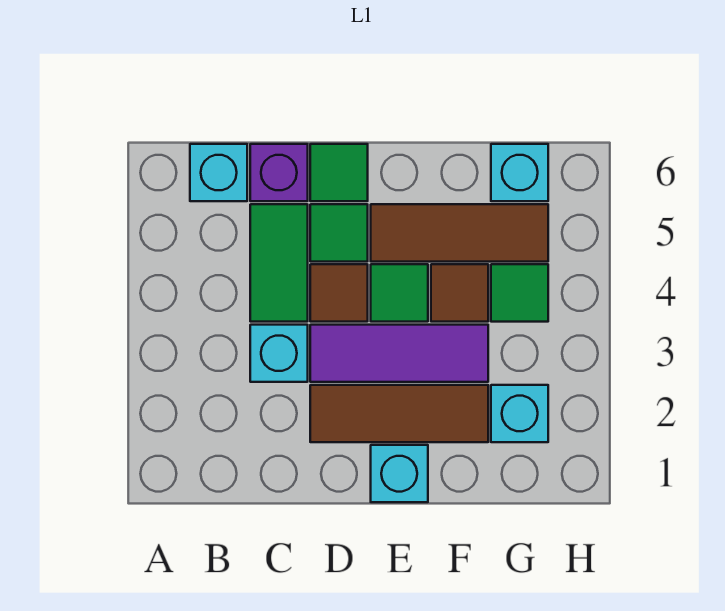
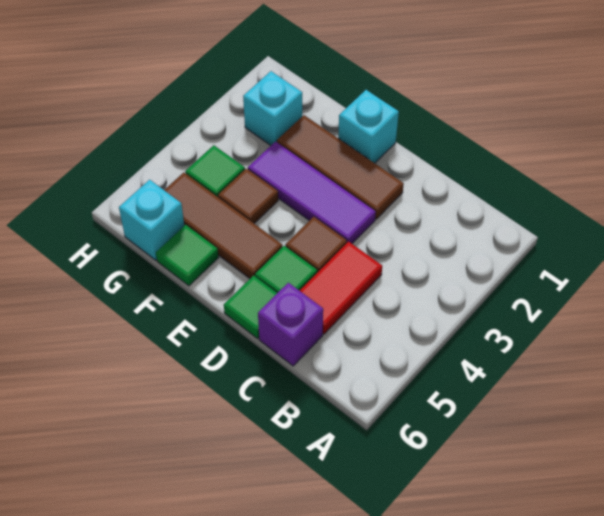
cyan 1x1 brick [190,144,247,201] -> none
cyan 1x1 brick [250,325,308,382] -> none
green 1x2 tile [250,204,308,322] -> red 1x2 tile [300,242,382,334]
green 1x1 tile [371,264,428,322] -> green 1x1 tile moved to [156,225,219,286]

